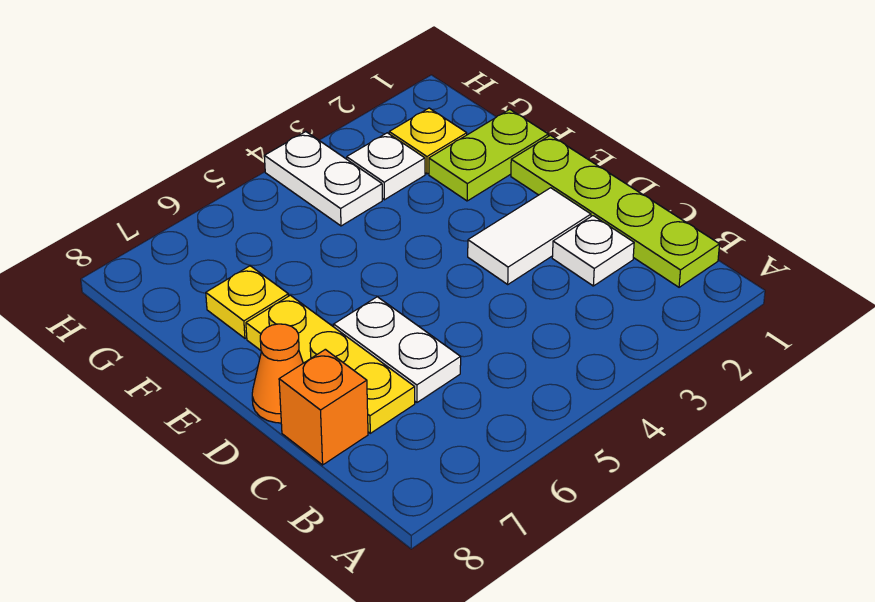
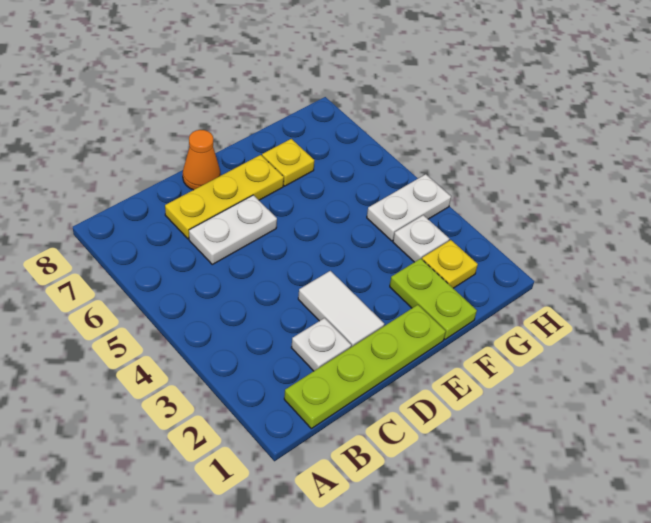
orange 1x1 brick [279,349,368,465] -> none

